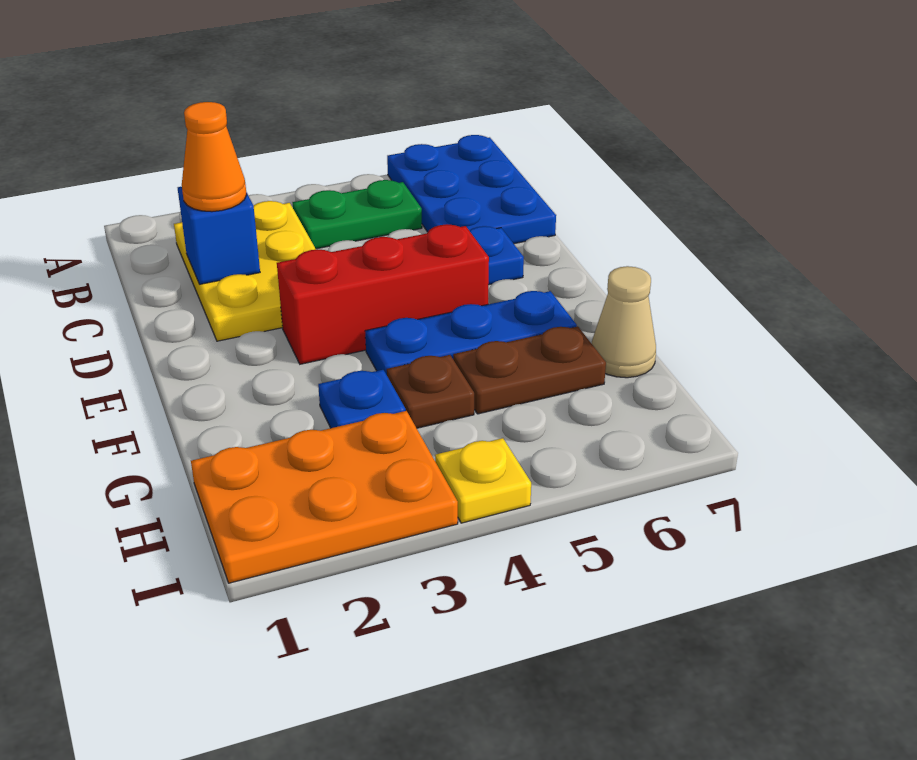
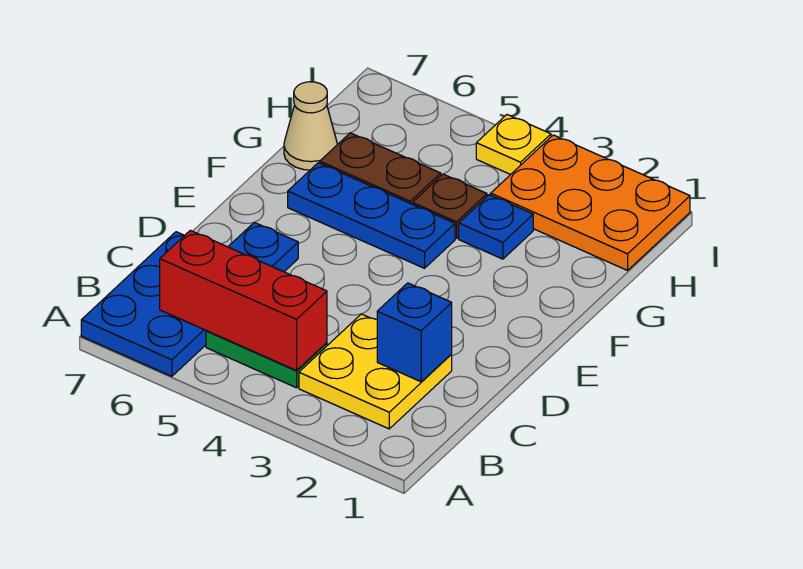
yellow 2x3 plate [174,201,316,341] -> yellow 2x2 plate [299,314,452,429]
orange 1x1 cone [182,102,247,212] -> none
red 1x3 brick [277,224,489,364] -> red 1x3 brick moved to [160,230,327,370]

